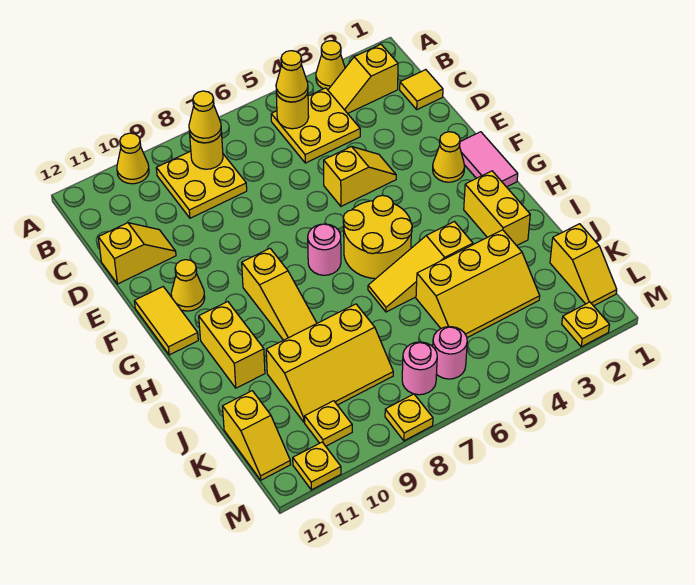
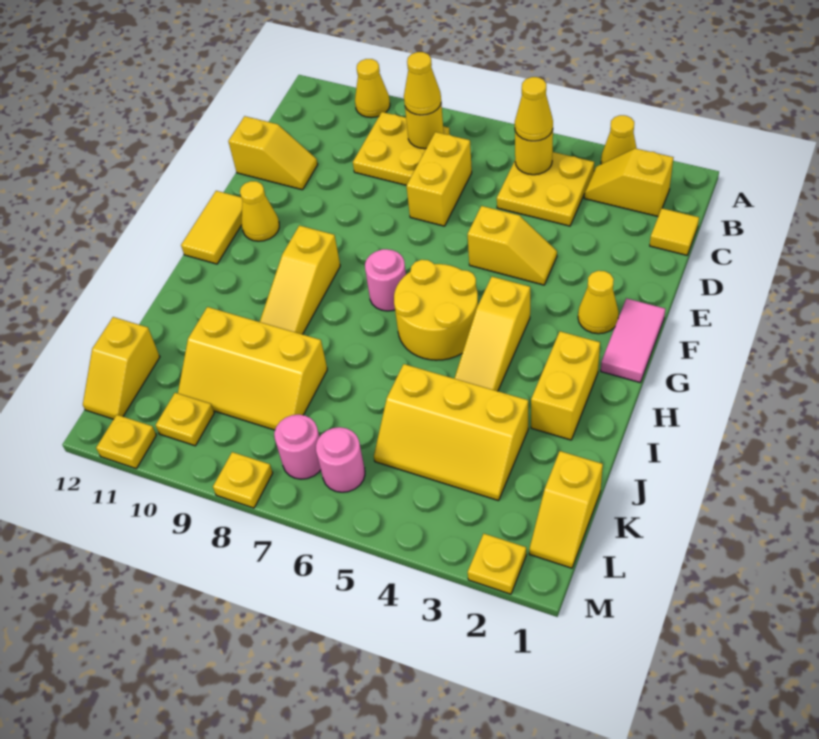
yellow 1x2 brick [199,302,265,388] -> yellow 1x2 brick moved to [406,132,472,226]
yellow 1x3 slope [368,222,473,312] -> yellow 1x3 slope turned to [454,277,530,391]

